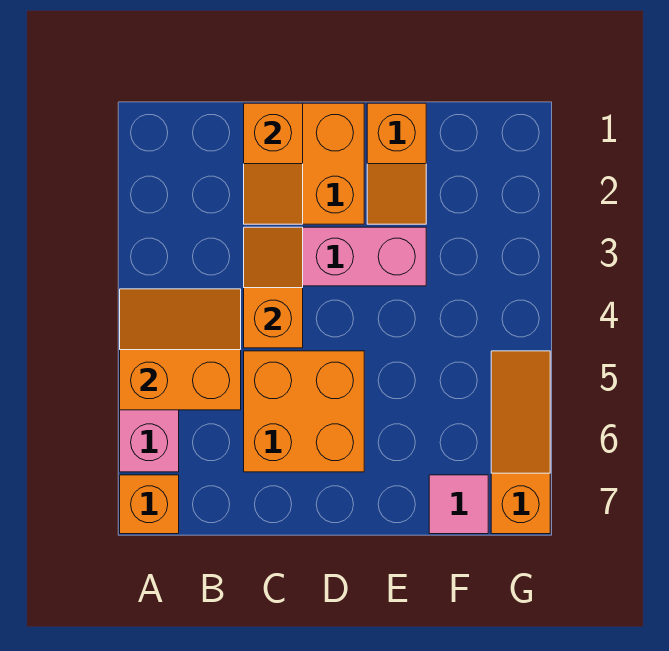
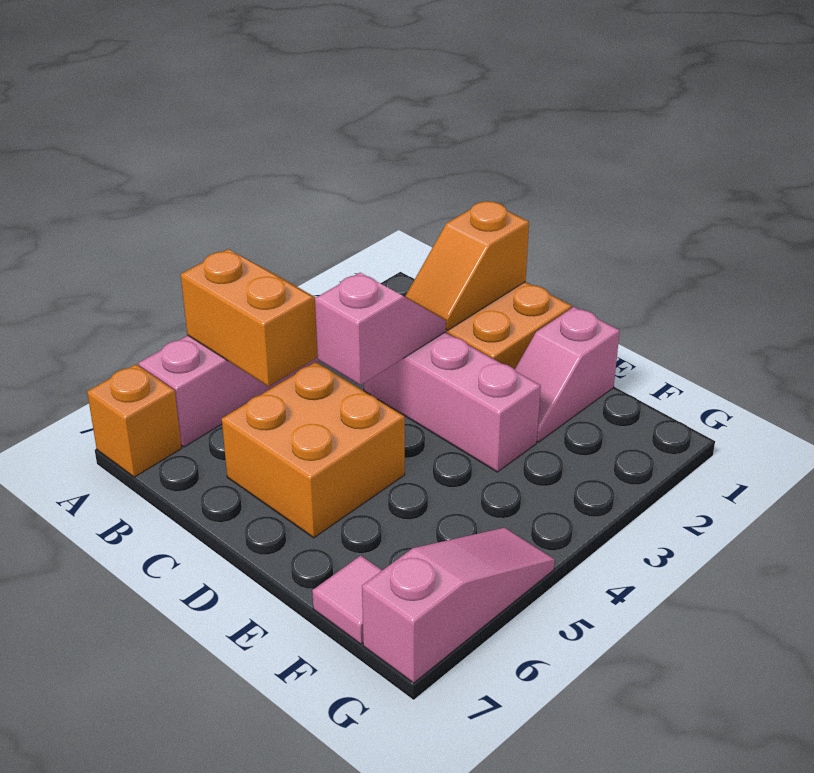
orange 1x2 slope [244,227,303,348] -> pink 1x2 slope [315,273,446,385]
orange 1x2 slope [367,103,426,224] -> pink 1x2 slope [515,307,620,442]
orange 1x3 slope [491,351,550,534] -> pink 1x3 slope [362,528,555,683]

